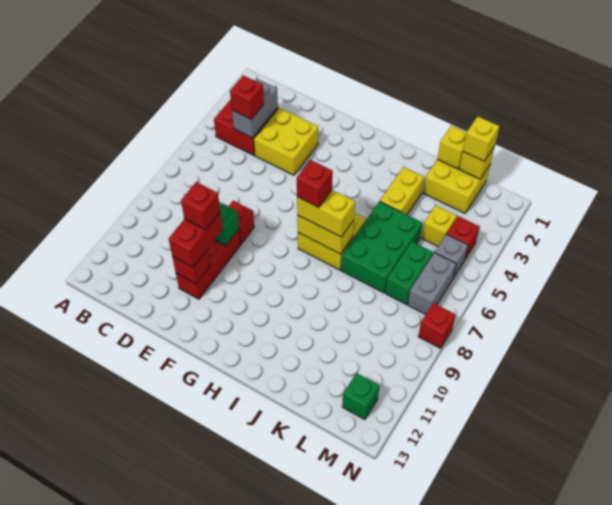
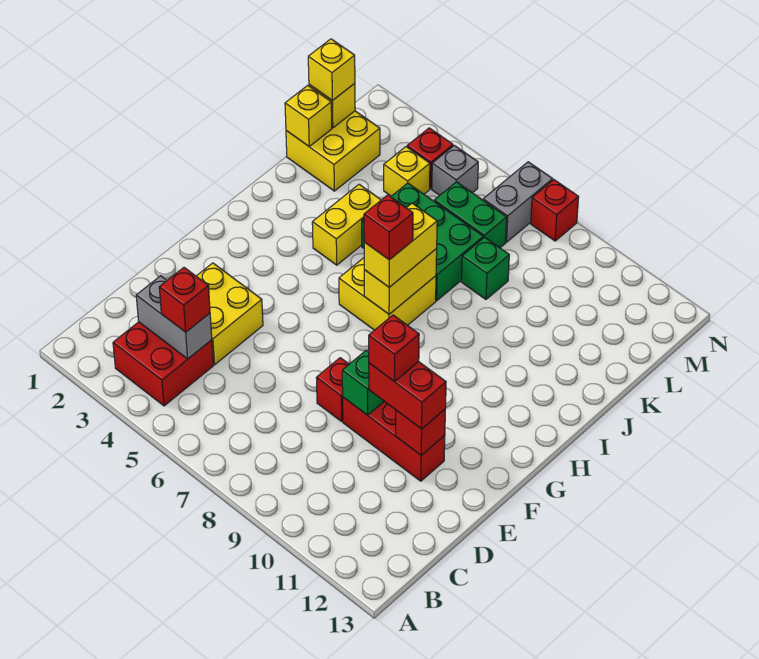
yellow 1x2 brick [380,167,424,215] -> yellow 1x2 brick turned to [312,184,381,265]
grey 1x2 brick [408,253,456,315] -> grey 1x2 brick turned to [483,162,553,242]
green 1x1 brick [342,373,379,420] -> green 1x1 brick moved to [461,237,509,299]

